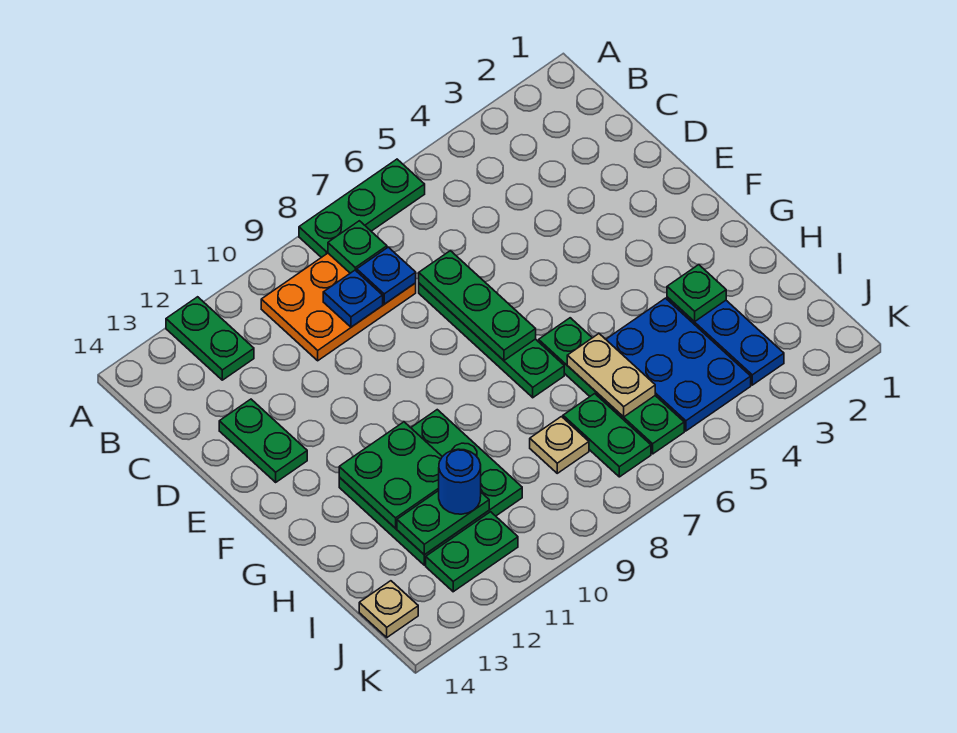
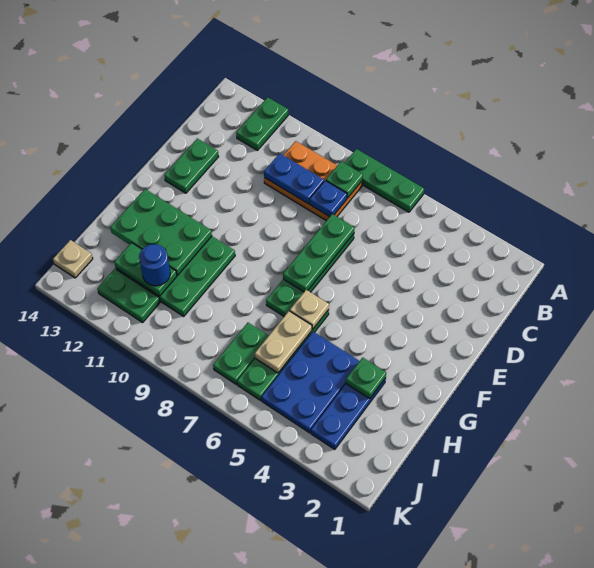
blue 1x1 plate [323,270,383,327] -> blue 1x2 plate [264,153,324,204]
green 2x2 plate [339,422,442,528] -> green 2x3 plate [110,189,212,275]
tan 1x1 plate [530,417,589,473] -> tan 1x1 plate moved to [290,290,329,329]

